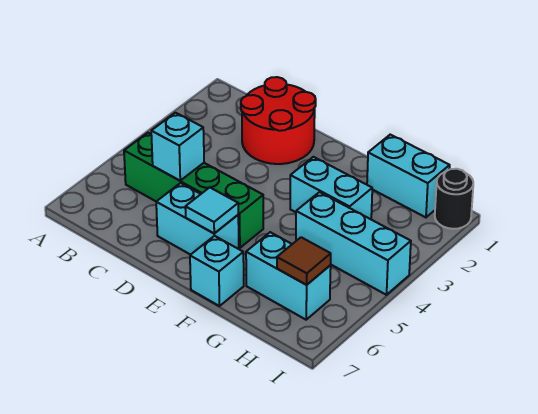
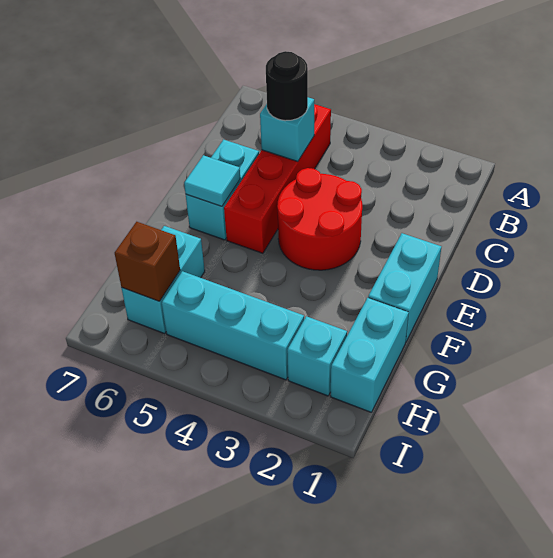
green 1x4 brick [124,133,263,248] -> red 1x4 brick [224,104,331,253]
red 2x2 round brick [241,77,316,164] -> red 2x2 round brick moved to [277,168,362,270]
cyan 1x2 brick [290,157,372,219] -> cyan 1x2 brick moved to [368,233,441,341]
cyan 1x1 brick [190,236,244,306] -> cyan 1x1 brick moved to [287,316,347,396]
cyan 1x3 brick [296,192,411,295] -> cyan 1x3 brick turned to [162,271,304,380]
brown 1x1 tile [277,237,331,285] -> brown 1x1 brick [115,222,180,301]
black 1x1 round brick [435,169,473,229] -> black 1x1 round brick moved to [266,51,308,121]

